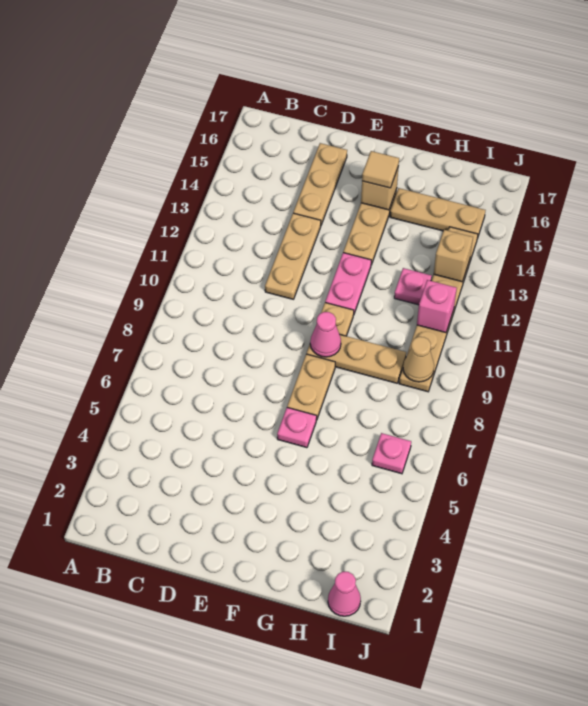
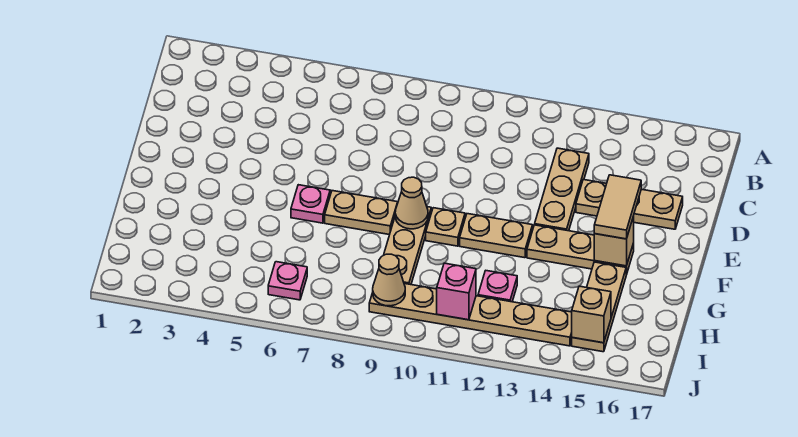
tan 1x3 plate [265,213,321,299] -> tan 1x3 plate turned to [535,148,589,231]
pink 1x1 cone [310,312,341,357] -> tan 1x1 cone [395,177,428,229]
pink 1x2 plate [325,253,371,314] -> tan 1x2 plate [460,214,533,258]
tan 1x1 tile [362,151,399,188] -> tan 1x2 tile [594,175,641,239]
pink 1x1 cone [328,572,361,616] -> none
tan 1x1 brick [434,230,473,282] -> tan 1x1 brick moved to [572,286,611,343]

